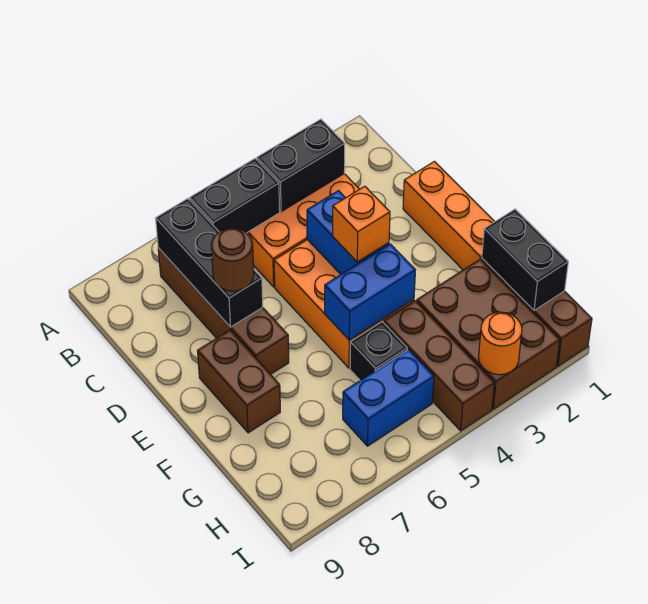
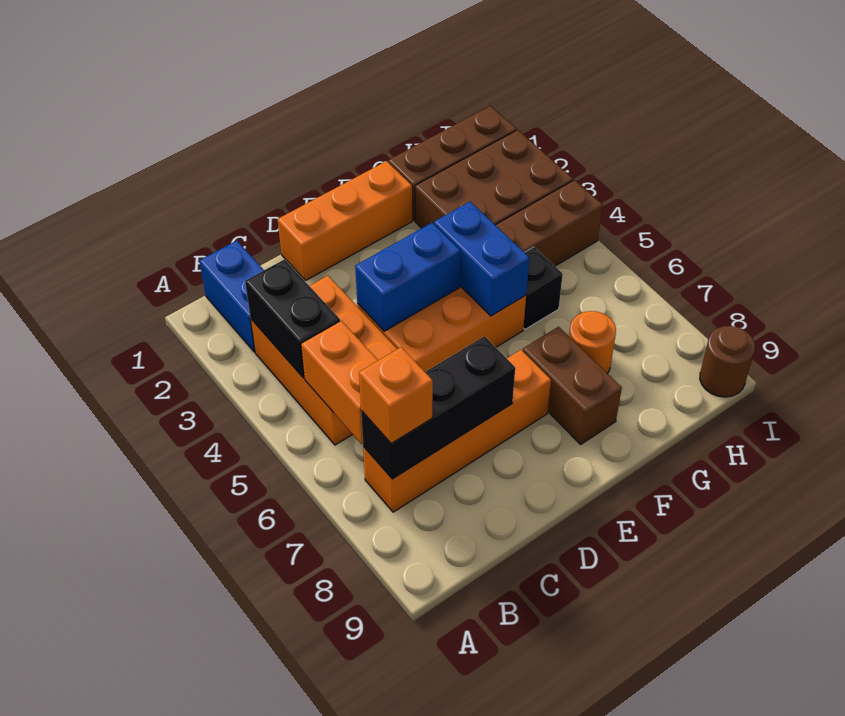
black 1x2 brick [190,159,280,233] -> orange 1x2 brick [301,321,378,444]
brown 1x4 brick [158,248,289,374] -> orange 1x4 brick [363,350,551,512]
brown 1x1 round brick [211,228,254,291] -> brown 1x1 round brick moved to [700,326,755,397]
orange 1x1 brick [333,186,390,262] -> orange 1x1 brick moved to [359,347,433,443]
brown 1x2 brick [198,330,280,433] -> brown 1x2 brick turned to [523,327,622,444]
black 1x2 brick [482,209,568,310] -> none
blue 1x2 brick [343,350,434,446] -> blue 1x2 brick moved to [199,241,264,352]
orange 1x1 round brick [479,312,522,375] -> orange 1x1 round brick moved to [569,311,616,374]

